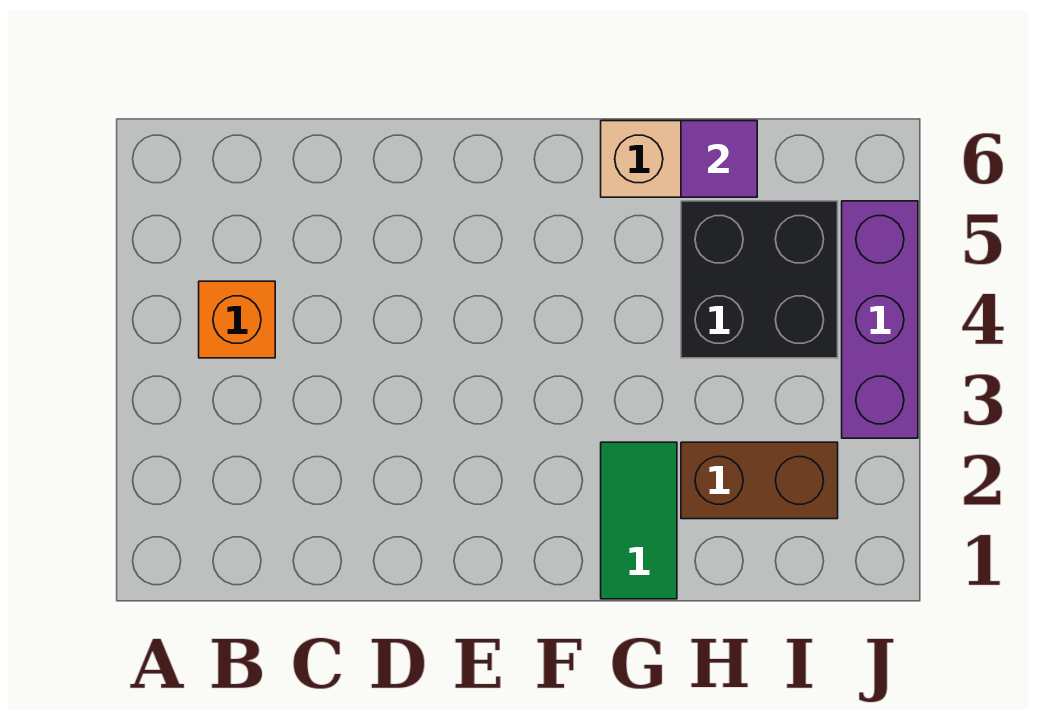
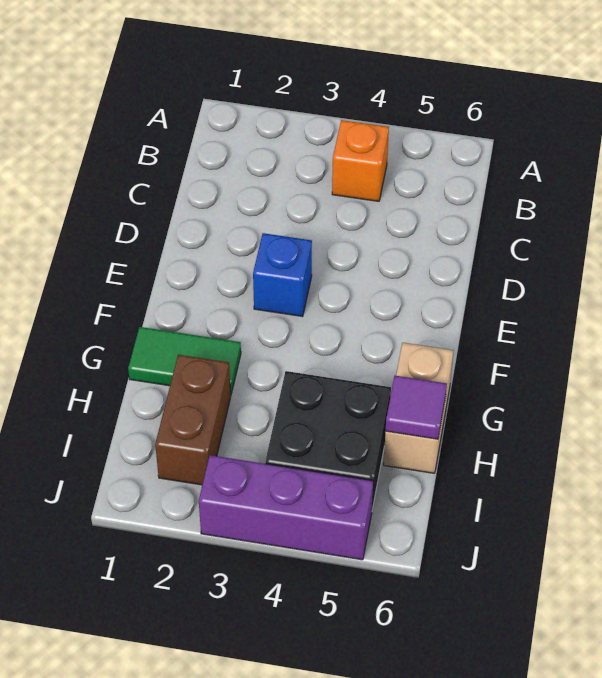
none -> blue 1x1 brick [253,233,312,317]

